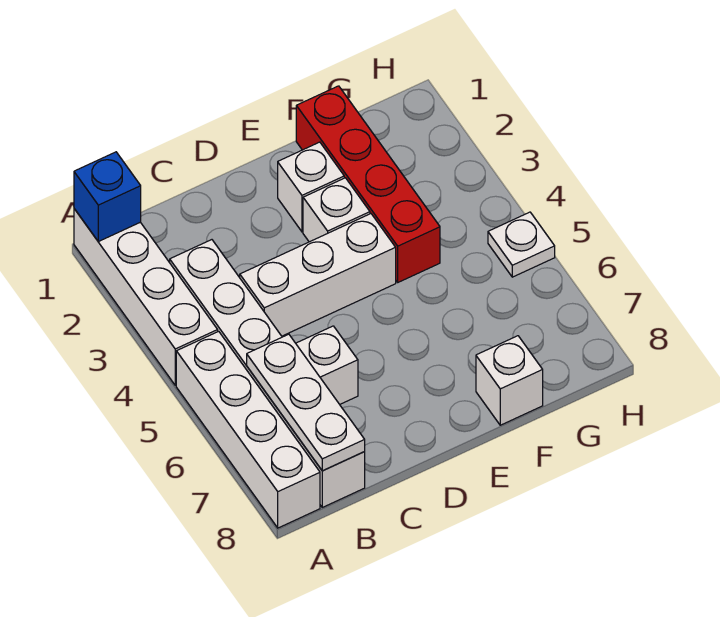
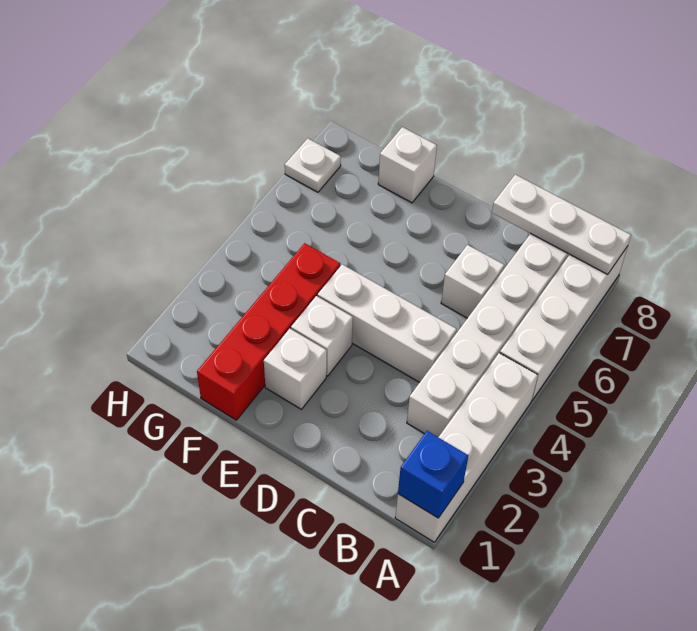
white 1x3 plate [247,334,365,471] -> white 1x3 plate turned to [492,175,631,274]
white 1x1 plate [488,212,555,277] -> white 1x1 plate moved to [285,139,341,192]

